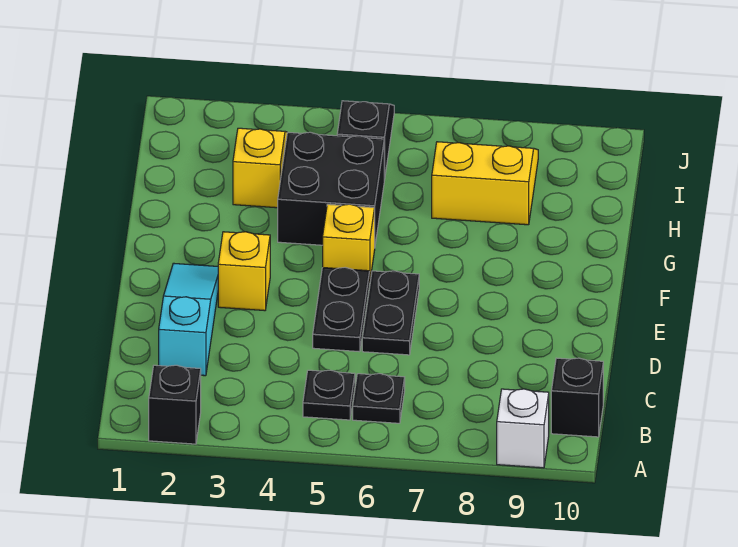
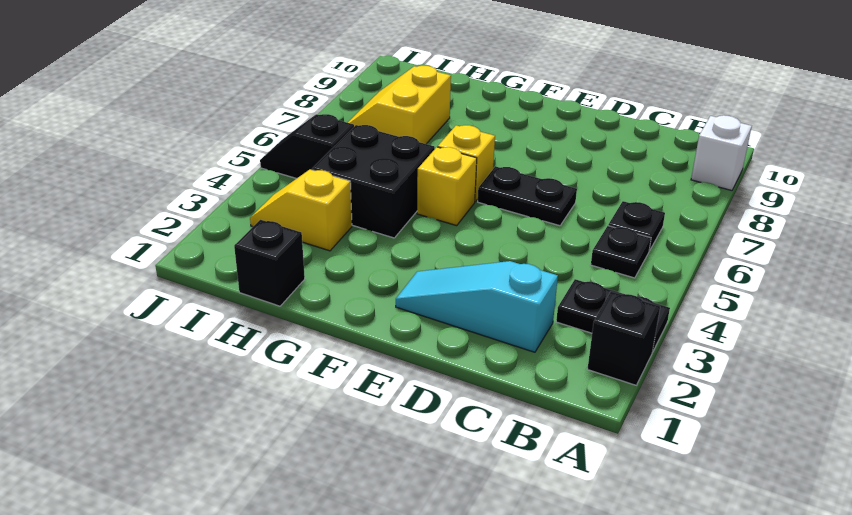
black 1x1 brick [551,358,603,437] -> black 1x1 brick moved to [234,220,305,306]
black 1x2 plate [313,268,370,352] -> black 1x2 plate moved to [556,279,670,352]
yellow 1x1 brick [218,232,270,311] -> yellow 1x1 brick moved to [438,125,495,202]

